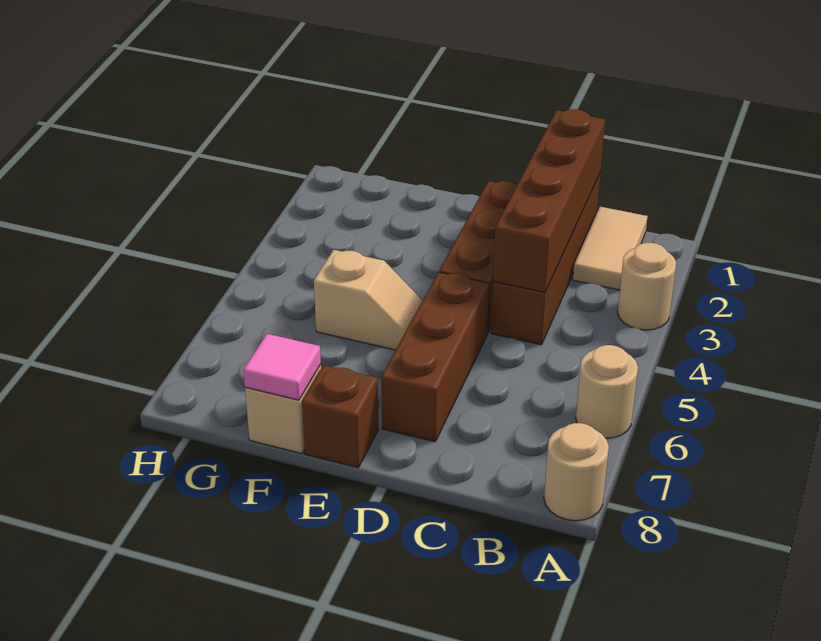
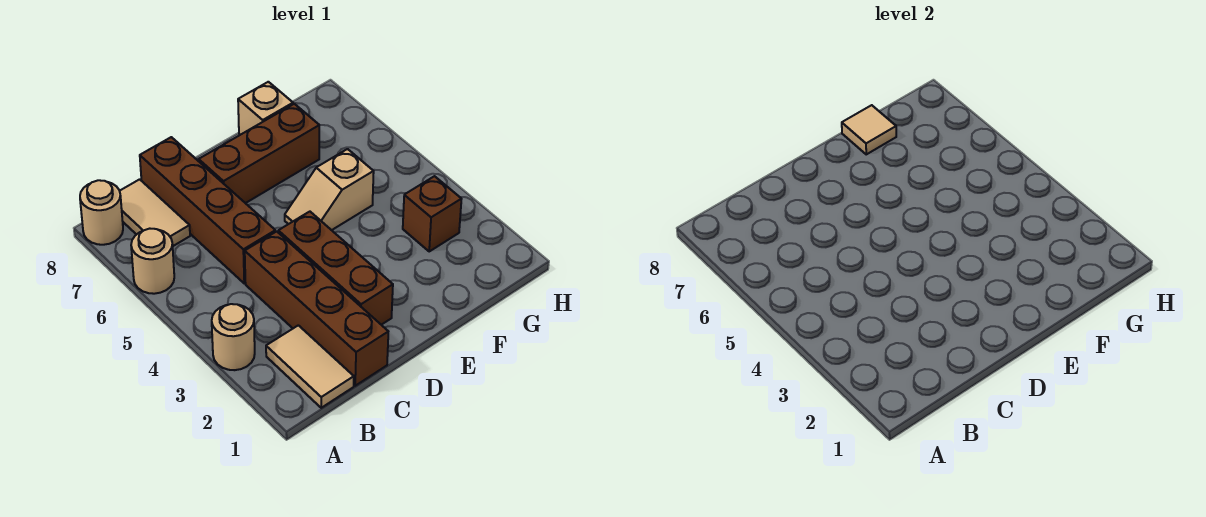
none -> tan 1x2 tile [120,179,190,246]
brown 1x4 brick [493,109,605,292] -> brown 1x4 brick moved to [140,137,275,283]
brown 1x3 brick [381,272,490,442] -> brown 1x3 brick turned to [199,104,319,203]
brown 1x1 brick [302,365,378,468] -> brown 1x1 brick moved to [403,176,461,251]
pink 1x1 tile [243,334,321,400] -> tan 1x1 tile [842,105,896,154]

